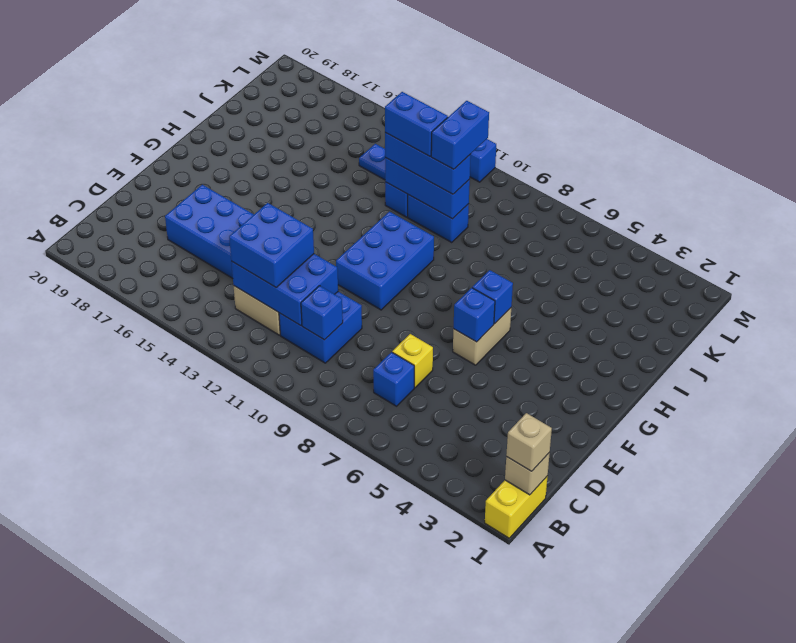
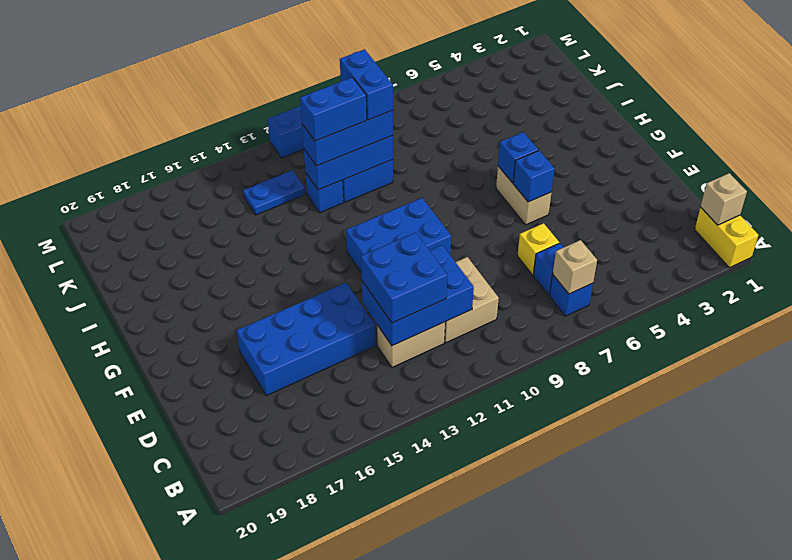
tan 1x1 brick [506,413,552,471] -> tan 1x1 brick moved to [553,240,597,294]
blue 2x2 brick [279,292,362,363] -> tan 2x2 brick [444,257,499,343]
blue 1x1 brick [301,286,343,340] -> blue 1x1 brick moved to [550,275,593,316]
blue 2x3 brick [336,212,434,310] -> blue 2x3 brick turned to [346,198,451,272]

